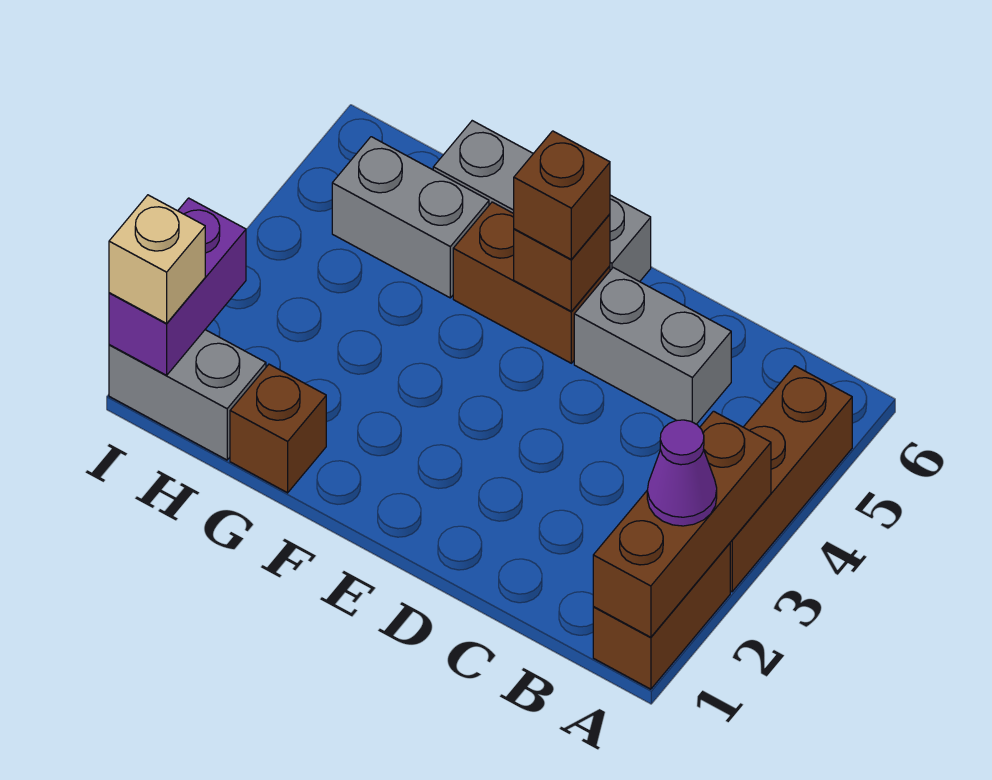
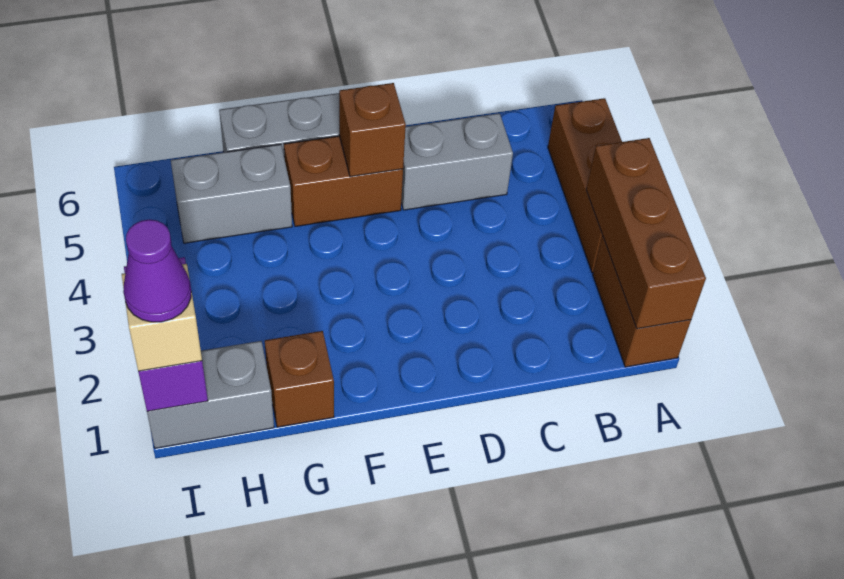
purple 1x1 cone [647,420,717,526] -> purple 1x1 cone moved to [123,220,191,322]
brown 1x1 brick [514,131,610,260] -> none

